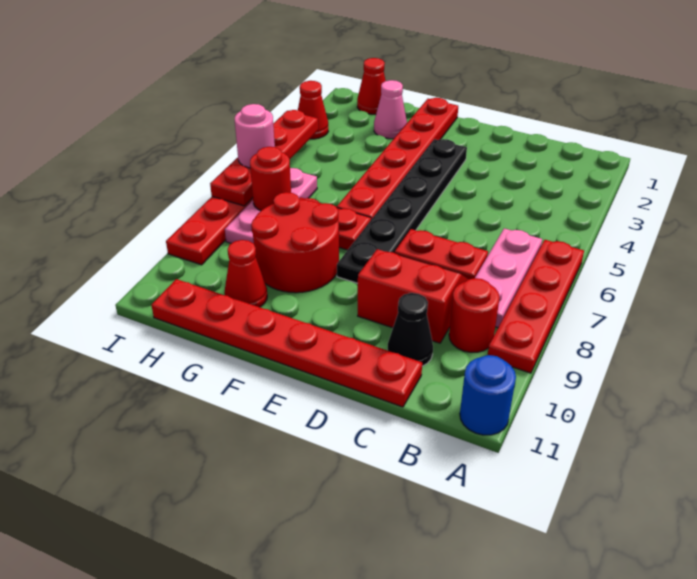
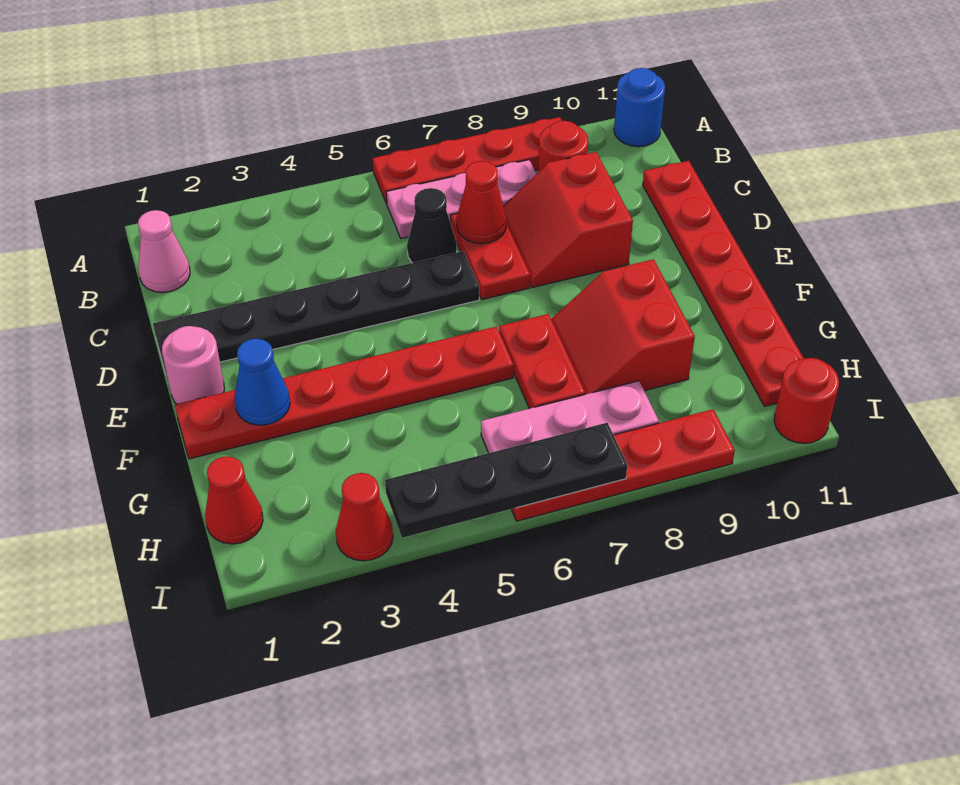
black 1x1 cone [388,293,433,366] -> black 1x1 cone moved to [407,188,457,263]
black 1x6 plate [337,139,467,283] -> black 1x6 plate moved to [153,251,479,375]
none -> blue 1x1 cone [235,339,290,425]
red 2x2 round brick [251,192,339,293] -> red 2x2 slope [551,259,695,394]
pink 1x1 cone [374,80,407,139] -> pink 1x1 cone moved to [138,210,190,292]
red 1x1 cone [224,240,267,307] -> red 1x1 cone moved to [457,161,507,244]
red 1x1 round brick [250,147,291,211] -> red 1x1 round brick moved to [774,358,839,443]
red 1x4 plate [210,110,318,206] -> black 1x4 plate [385,423,627,538]
pink 1x1 round brick [235,104,275,168] -> pink 1x1 round brick moved to [162,326,224,404]

